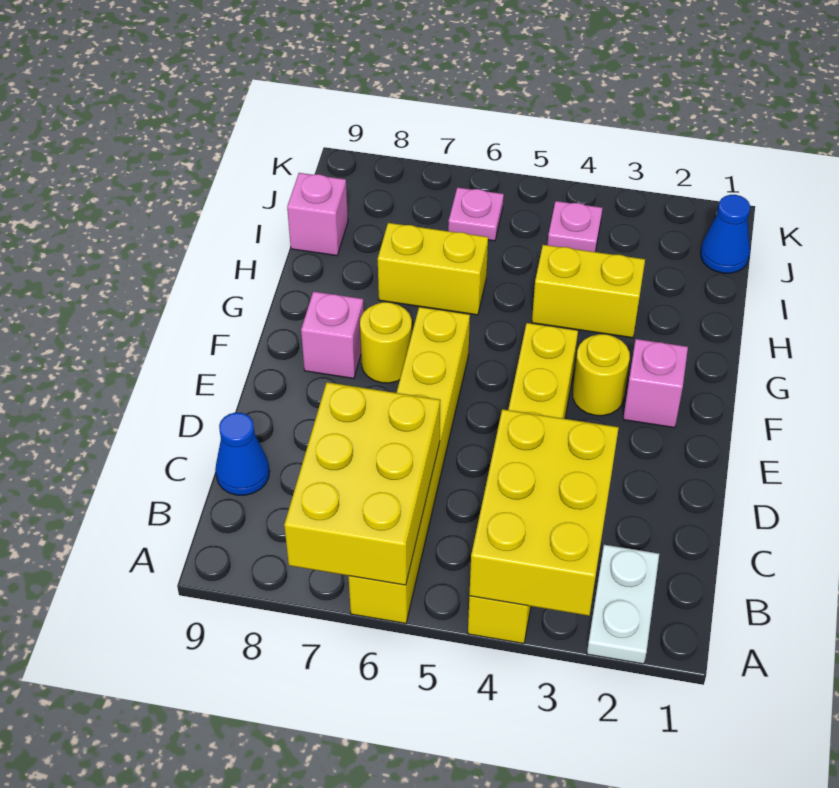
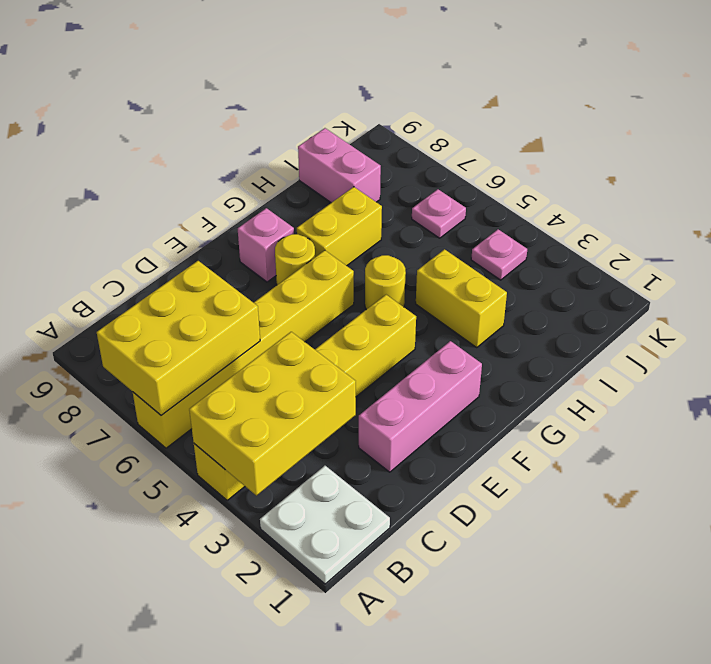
white 1x2 plate [587,545,659,664] -> white 2x2 plate [260,466,390,584]
blue 1x1 cone [215,413,270,495] -> none
pink 1x1 brick [623,339,688,428] -> pink 1x3 brick [359,341,482,472]
yellow 1x1 round brick [573,334,630,416] -> yellow 1x1 round brick moved to [365,255,406,310]
yellow 1x2 brick [378,223,488,315] -> yellow 1x2 brick turned to [297,187,382,266]
pink 1x1 brick [287,173,348,256] -> pink 1x2 brick [298,128,381,203]
blue 1x1 cone [700,195,750,273] -> none

